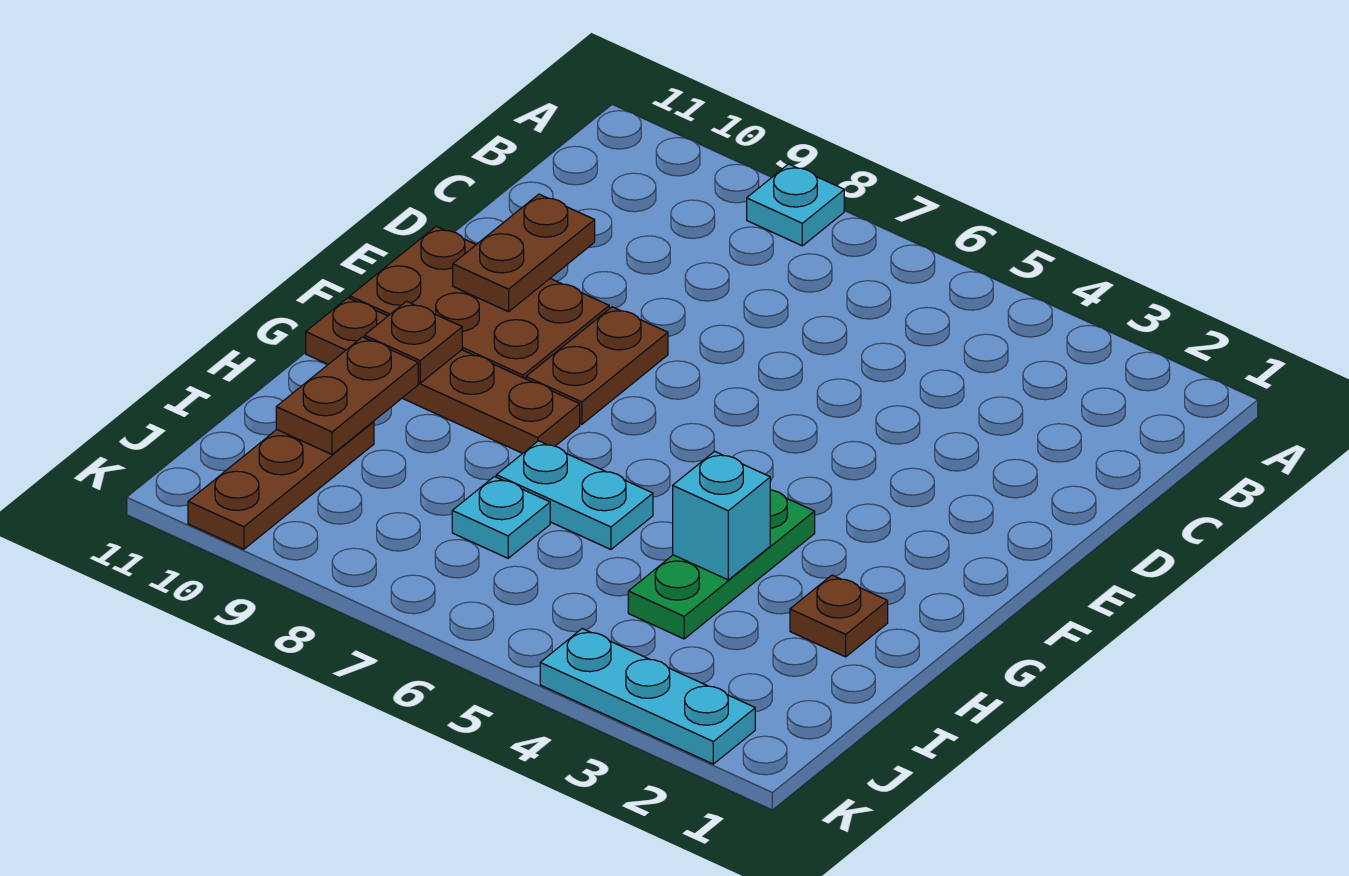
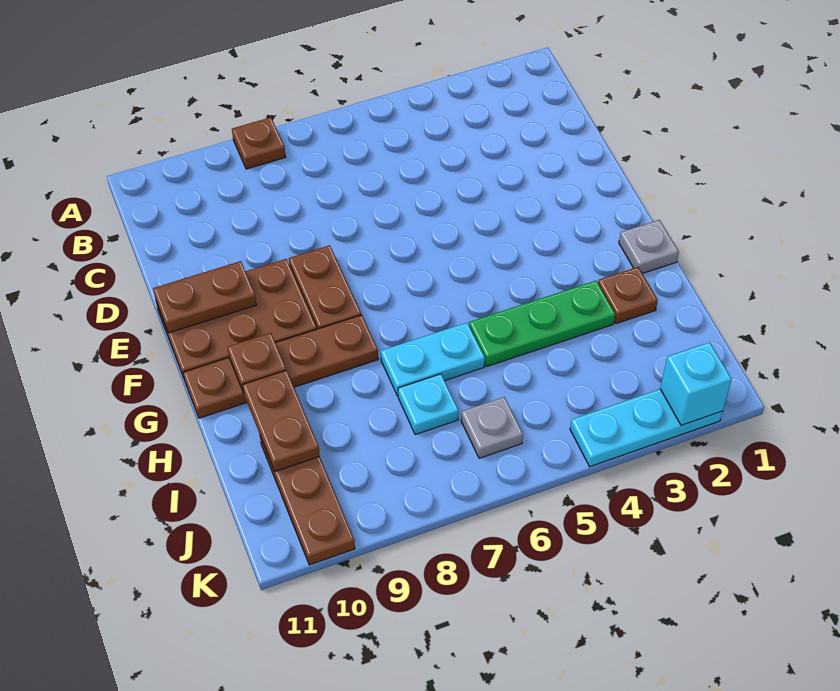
cyan 1x1 plate [747,164,844,246] -> brown 1x1 plate [232,117,286,169]
brown 1x2 plate [453,194,595,312] -> brown 1x2 plate turned to [153,261,256,333]
none -> grey 1x1 plate [619,220,679,274]
green 1x3 plate [628,490,815,639] -> green 1x3 plate turned to [469,281,615,367]
cyan 1x1 brick [673,451,770,580] -> cyan 1x1 brick moved to [660,342,732,425]
none -> grey 1x1 plate [461,397,523,458]

